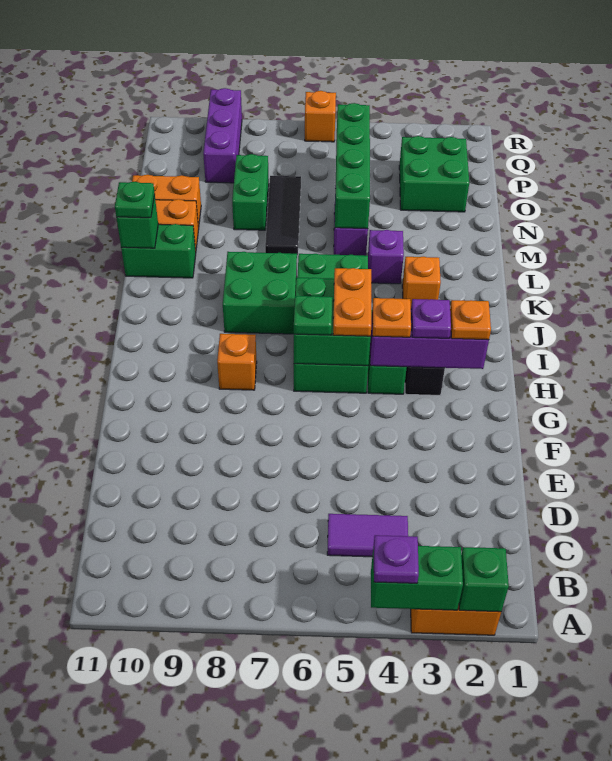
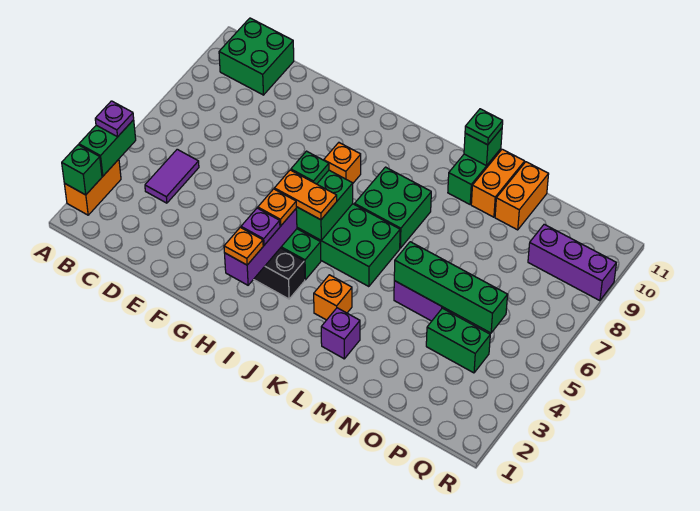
purple 1x1 brick [368,230,404,284] -> purple 1x1 brick moved to [321,308,360,359]
black 1x3 tile [265,176,301,256] -> none
green 1x2 brick [232,154,269,230] -> green 1x2 brick moved to [426,308,490,373]
green 2x2 brick [399,136,469,212] -> green 2x2 brick moved to [219,18,294,95]
orange 1x1 brick [305,91,336,142] -> none

